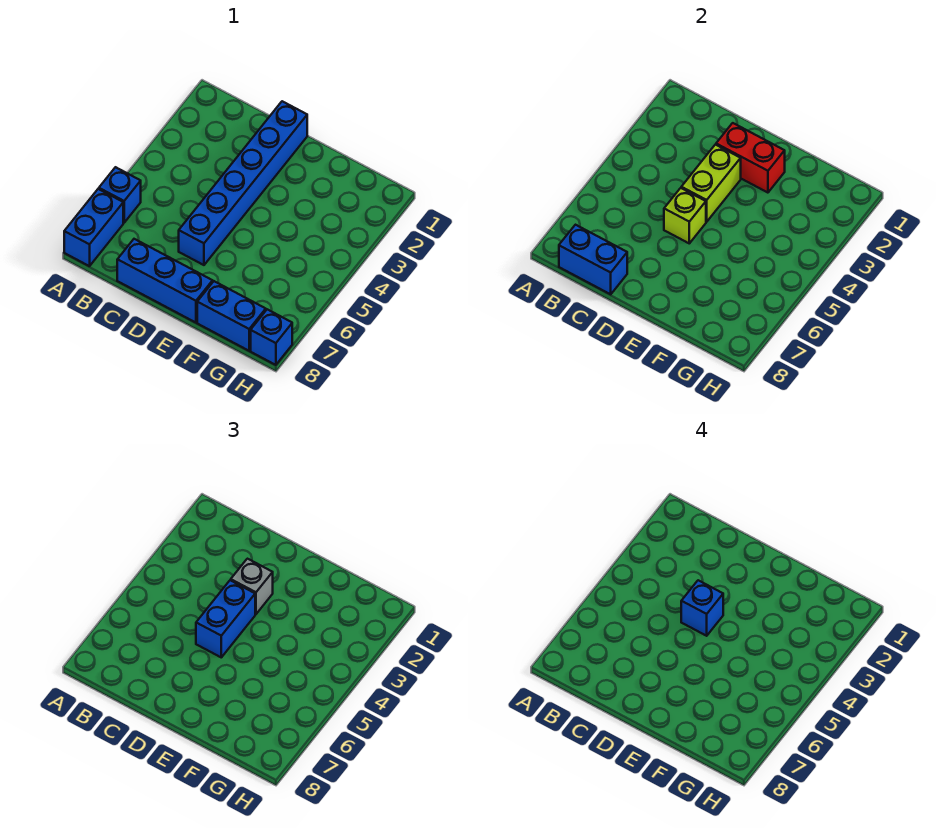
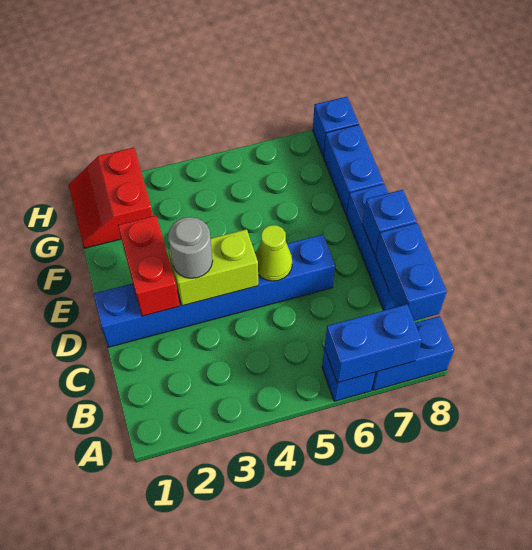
grey 1x1 brick [231,559,273,614] -> grey 1x1 round brick [168,217,213,278]
blue 1x2 brick [196,580,255,657] -> blue 1x2 brick moved to [325,304,422,383]
blue 1x1 brick [681,580,723,636] -> blue 1x1 brick moved to [362,190,416,255]
lime 1x1 brick [664,188,706,243] -> lime 1x1 cone [255,225,292,281]
none -> red 2x2 slope [68,147,153,248]

